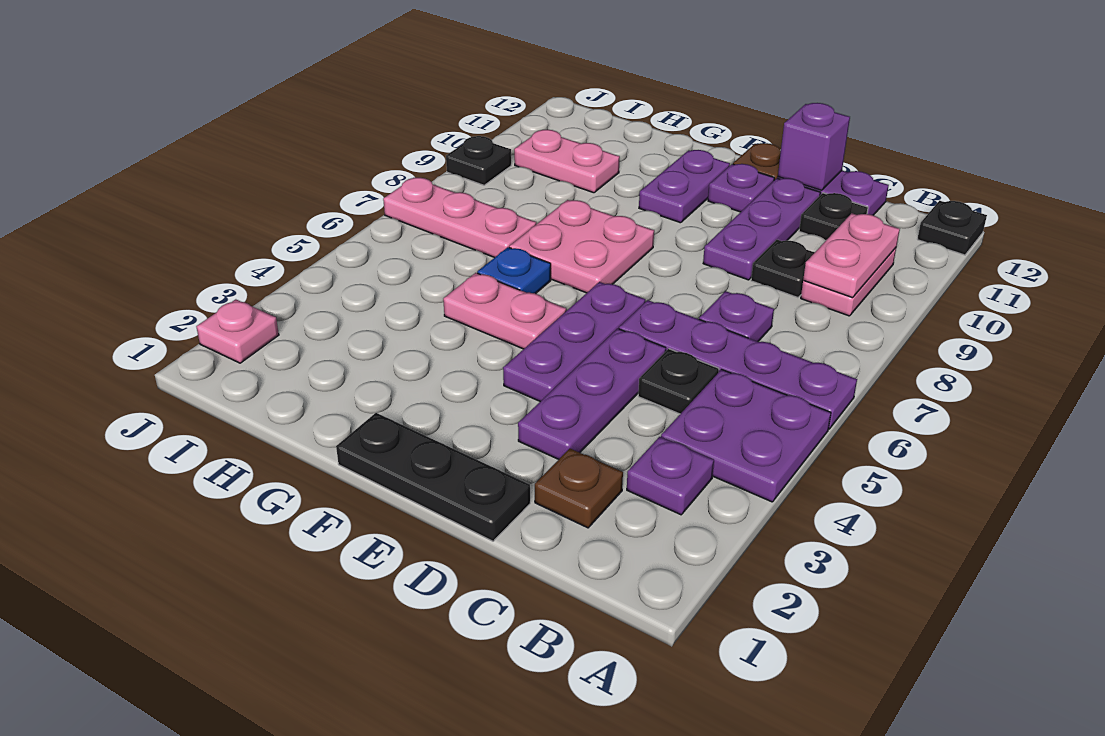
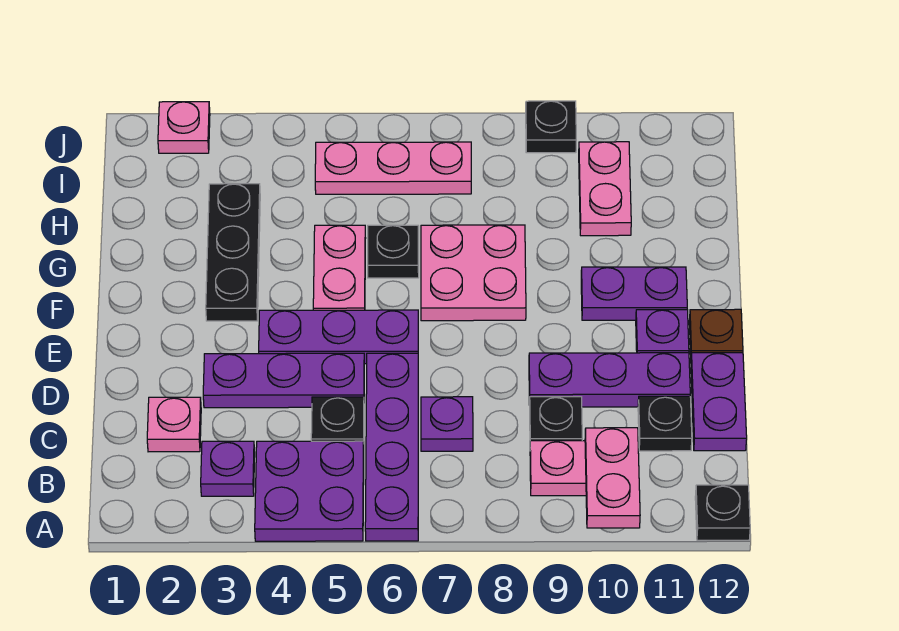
pink 1x2 plate [803,213,900,298] -> pink 1x2 plate turned to [585,428,640,528]
brown 1x1 plate [535,449,623,528] -> pink 1x1 plate [147,397,201,452]
black 1x3 plate [336,413,530,541] -> black 1x3 plate moved to [206,184,260,321]
purple 1x1 brick [778,103,850,190] -> none
blue 1x1 plate [477,247,551,294] -> black 1x1 plate [368,225,419,278]
pink 1x3 plate [383,178,536,258] -> pink 1x3 plate turned to [315,142,471,194]

